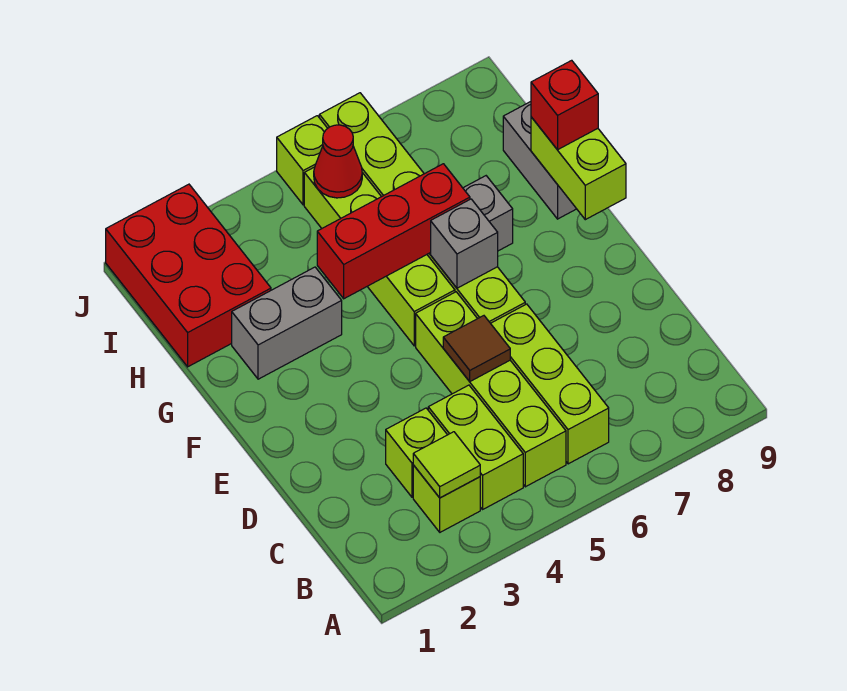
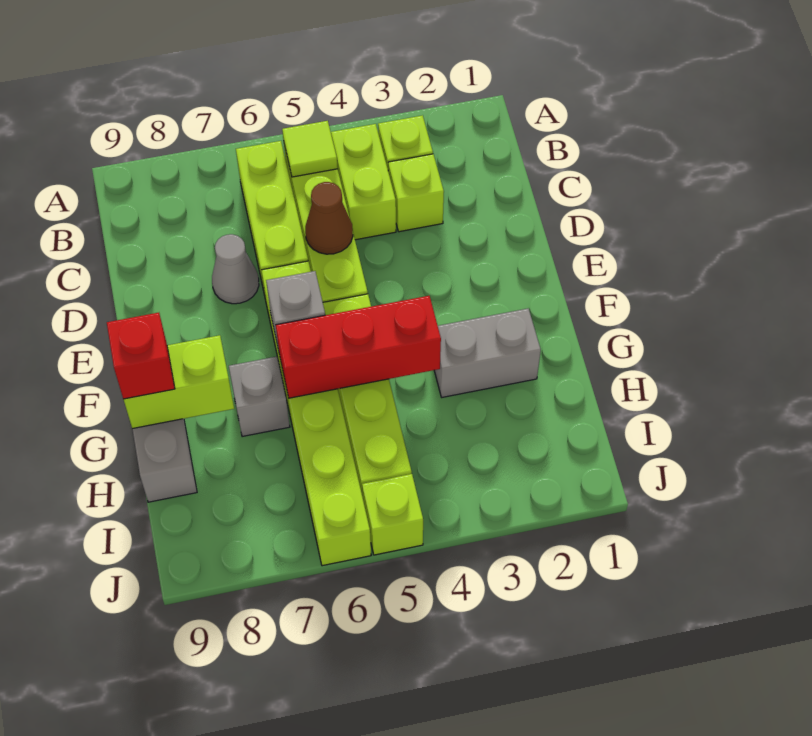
lime 1x1 tile [413,432,480,498] -> lime 1x1 tile moved to [282,121,338,177]
brown 1x1 tile [443,316,510,381] -> brown 1x1 cone [305,182,353,254]
none -> grey 1x1 cone [212,234,259,304]
lime 1x2 brick [531,117,626,220] -> lime 1x2 brick turned to [124,335,234,429]
red 2x3 brick [106,184,271,367] -> none
red 1x1 cone [314,125,362,198] -> none

